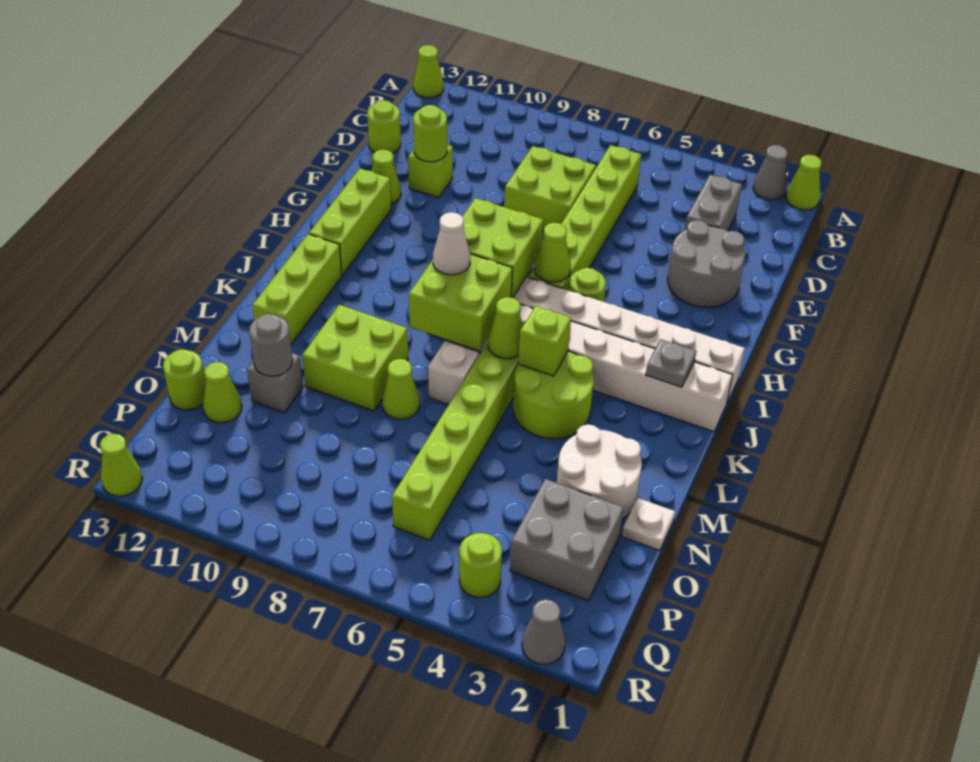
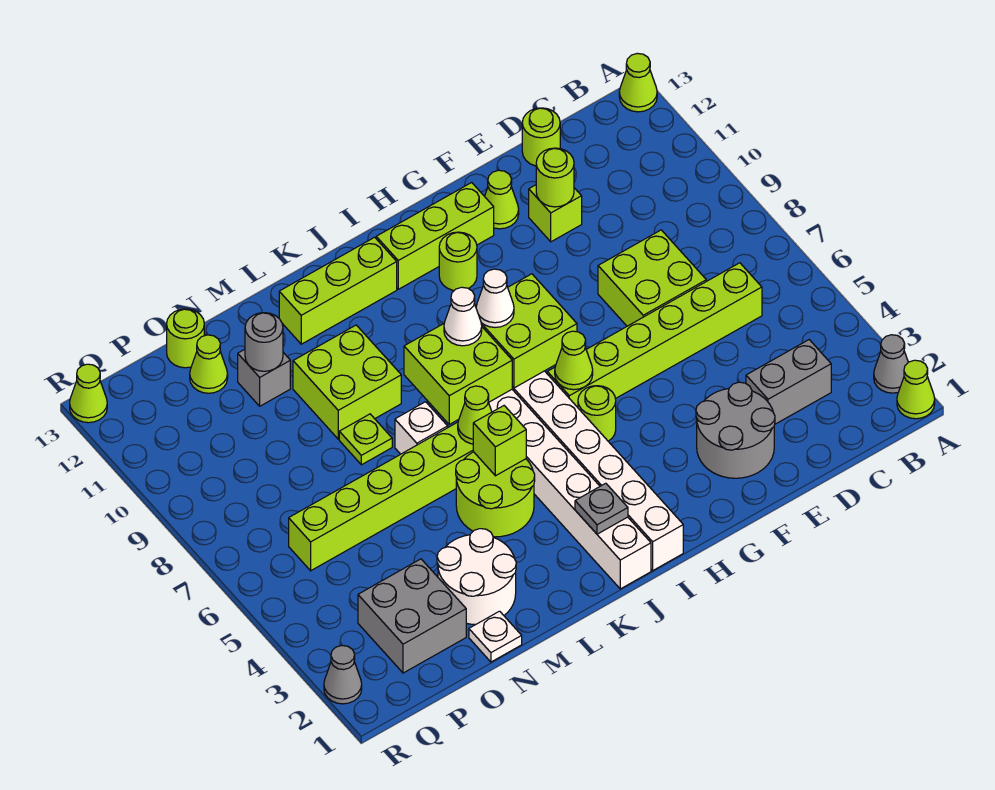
none -> white 1x1 cone [476,269,514,327]
lime 1x1 cone [382,359,420,419] -> lime 1x1 plate [339,414,392,465]
lime 1x1 round brick [459,533,502,598] -> lime 1x1 round brick moved to [439,232,477,290]

